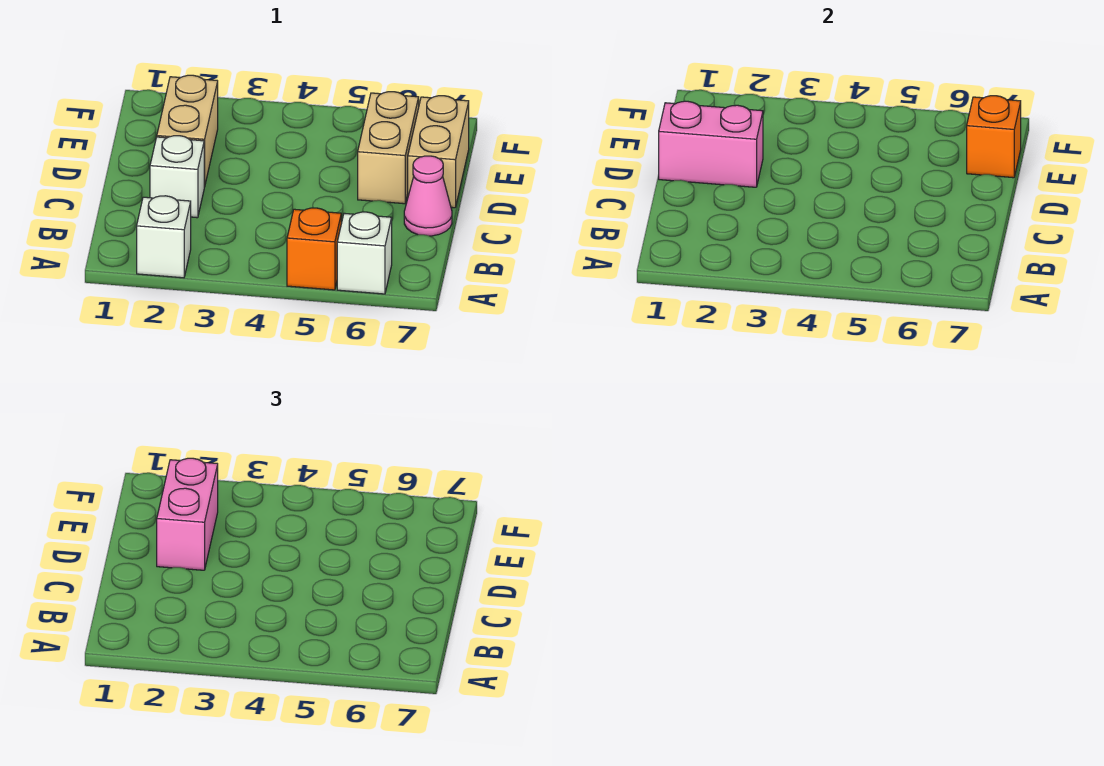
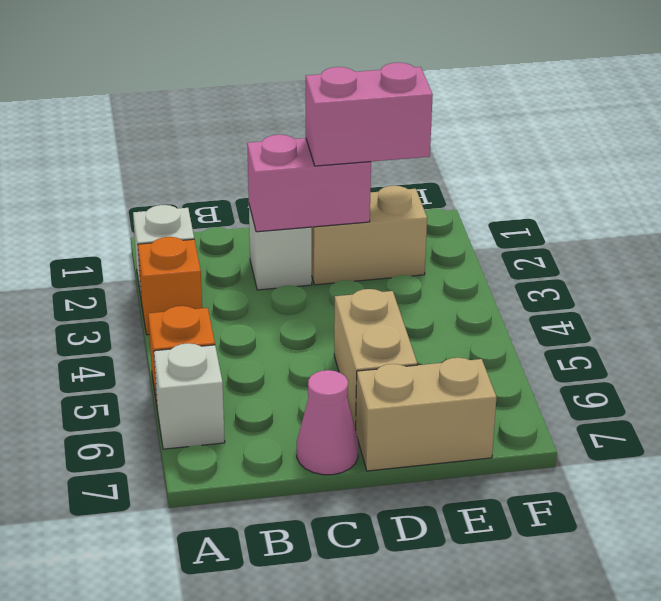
pink 1x2 brick [659,101,763,187] -> pink 1x2 brick turned to [247,135,371,232]
tan 1x2 brick [358,92,419,204] -> tan 1x2 brick turned to [334,289,417,430]
orange 1x1 brick [967,96,1021,178] -> orange 1x1 brick moved to [138,237,202,335]

